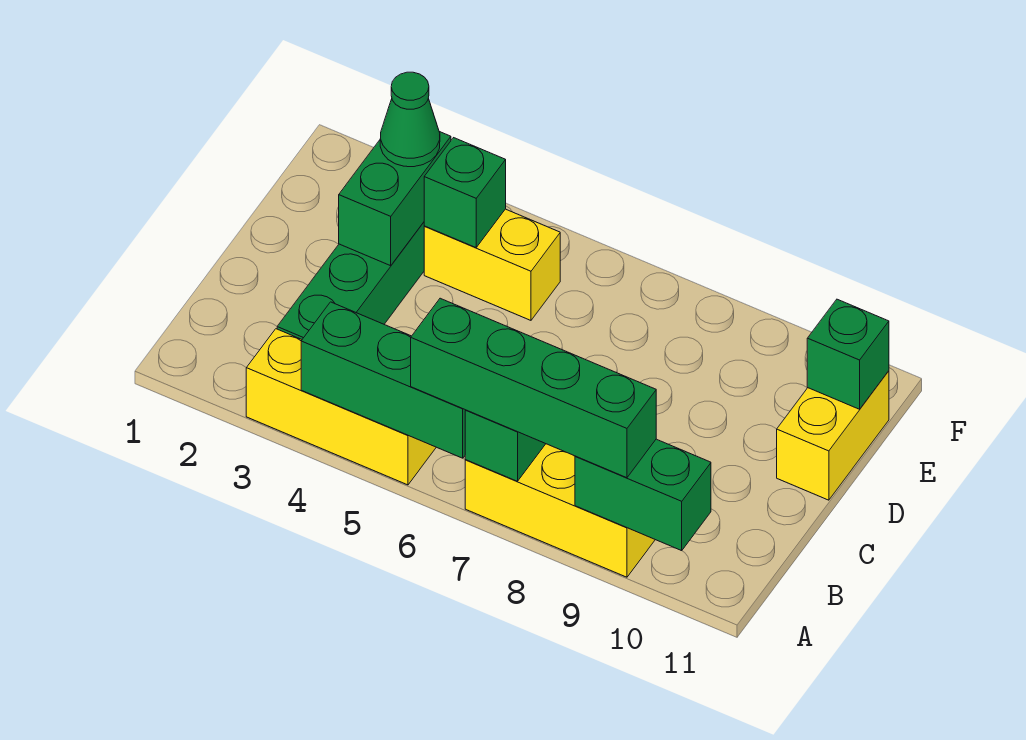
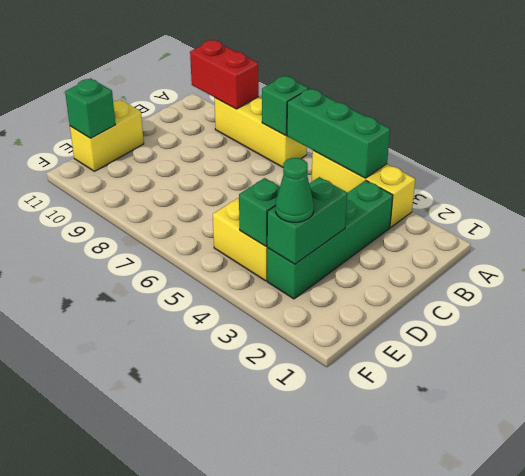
green 1x4 brick [411,298,656,478] -> none
green 1x2 brick [575,439,711,551] -> red 1x2 brick [190,40,259,109]

